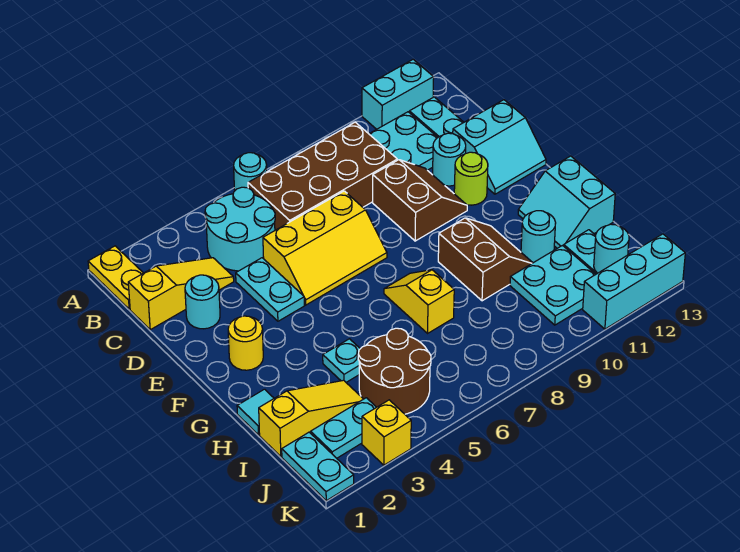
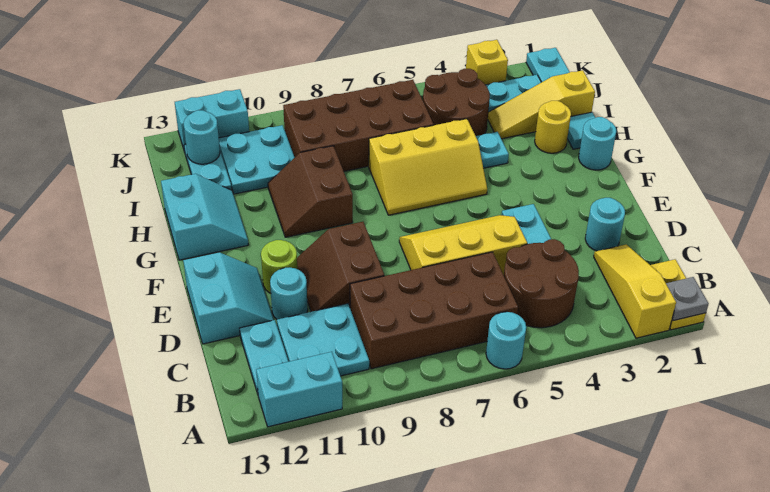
none -> grey 1x1 plate [666,277,709,321]
cyan 2x2 round brick [205,187,275,271] -> brown 2x2 round brick [504,239,579,328]
yellow 1x3 slope [128,258,234,330] -> yellow 1x3 slope turned to [594,244,676,338]
cyan 2x2 slope [453,100,546,194] -> cyan 2x2 slope turned to [183,252,274,344]
yellow 1x1 round brick [228,316,263,370] -> yellow 1x1 round brick moved to [535,101,571,153]
yellow 1x2 slope [384,270,454,333] -> yellow 2x3 slope [369,119,487,215]
cyan 1x1 round brick [521,211,556,263] -> cyan 1x1 round brick moved to [579,117,616,170]
none -> brown 2x4 brick [283,80,434,171]
cyan 1x3 brick [583,234,685,329] -> cyan 1x2 brick [175,89,249,152]

